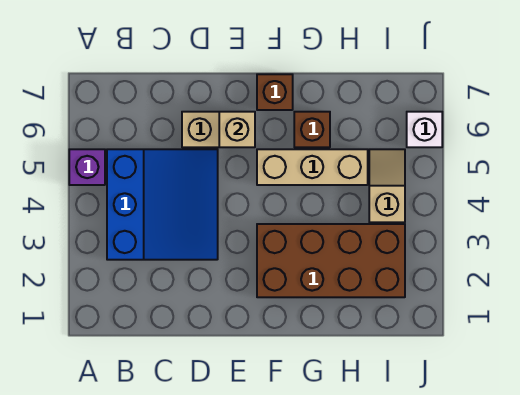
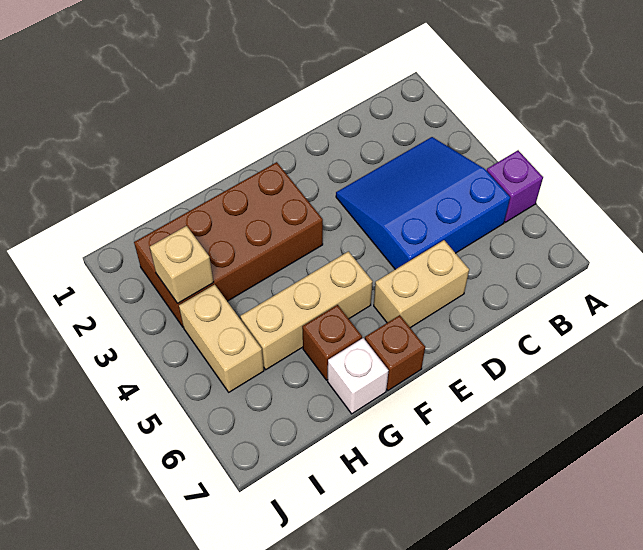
blue 3x3 slope [107,149,218,260] -> blue 3x3 slope turned to [336,137,510,269]
tan 1x1 brick [219,112,255,147] -> tan 1x1 brick moved to [150,226,214,303]
tan 1x2 slope [369,149,405,222] -> tan 1x2 brick [179,285,264,392]
white 1x1 brick [407,112,442,147] -> white 1x1 brick moved to [328,338,389,414]

